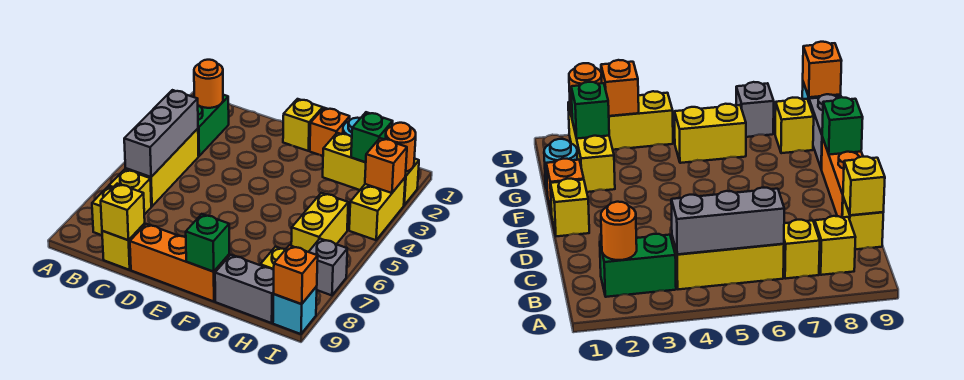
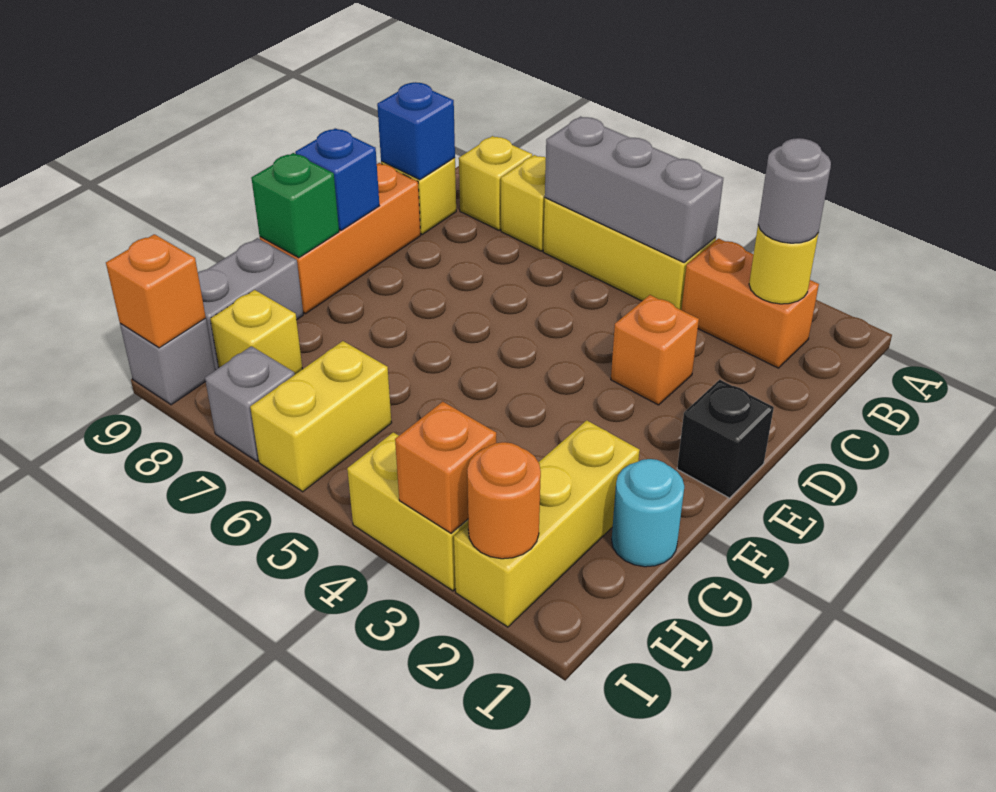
green 1x2 brick [198,95,229,156] -> orange 1x2 brick [682,239,819,368]
orange 1x1 round brick [194,60,223,108] -> yellow 1x1 round brick [749,225,818,304]
none -> grey 1x1 round brick [758,138,831,243]
yellow 1x1 brick [101,184,145,240] -> blue 1x1 brick [377,82,455,180]
yellow 1x1 brick [283,99,323,151] -> black 1x1 brick [677,380,774,498]
none -> blue 1x1 brick [295,128,379,230]
orange 1x1 brick [310,108,350,156] -> orange 1x1 brick moved to [611,295,699,405]
green 1x1 brick [351,112,393,162] -> none
yellow 1x2 brick [291,193,348,252] -> yellow 1x2 brick turned to [250,341,391,492]
cyan 1x1 brick [273,286,317,334] -> grey 1x1 brick [120,318,215,405]

